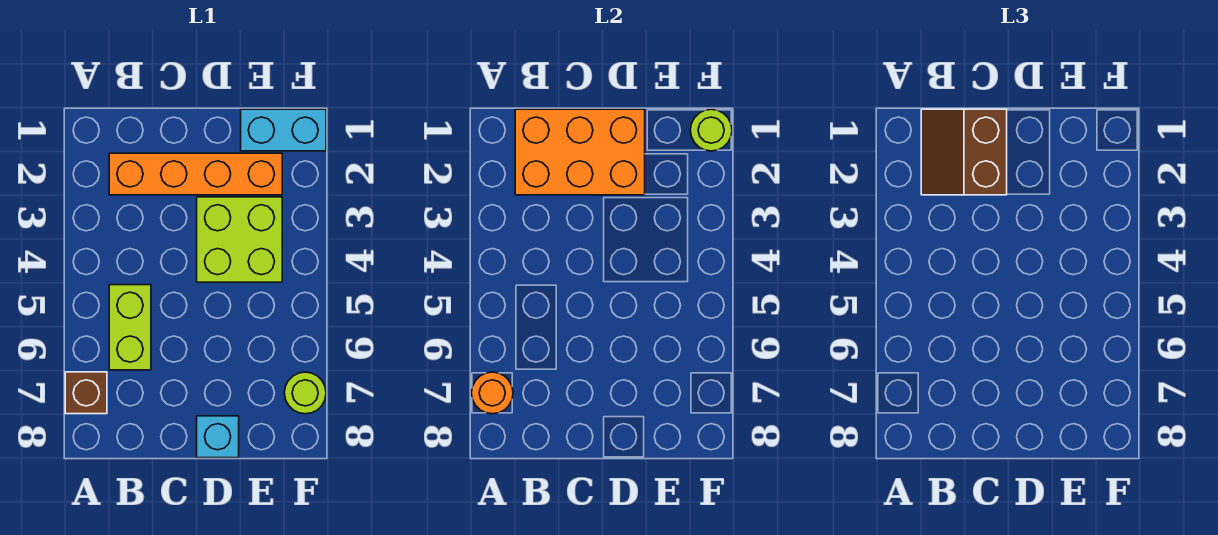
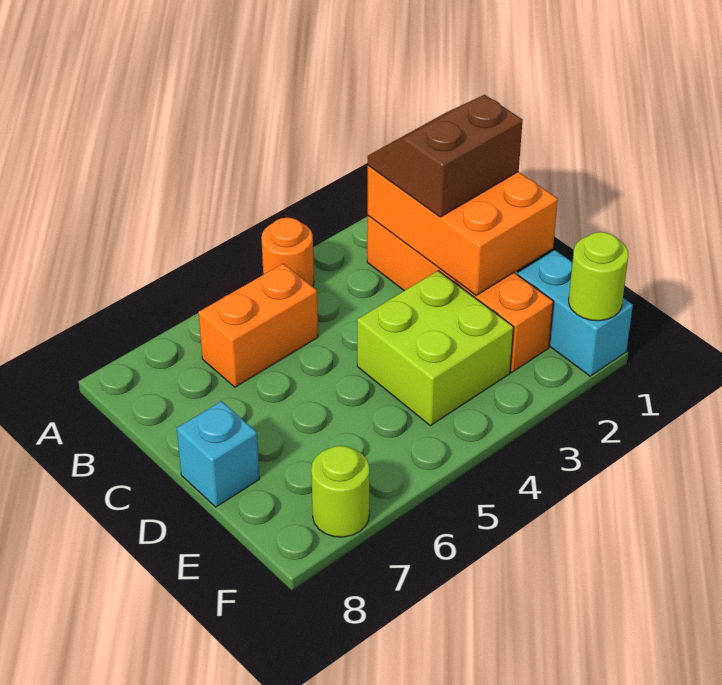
brown 1x1 brick [65,372,107,414] -> none
orange 1x1 round brick [472,372,513,414] -> orange 1x1 round brick moved to [262,218,314,287]
lime 1x2 brick [109,285,151,370] -> orange 1x2 brick [198,264,318,387]

